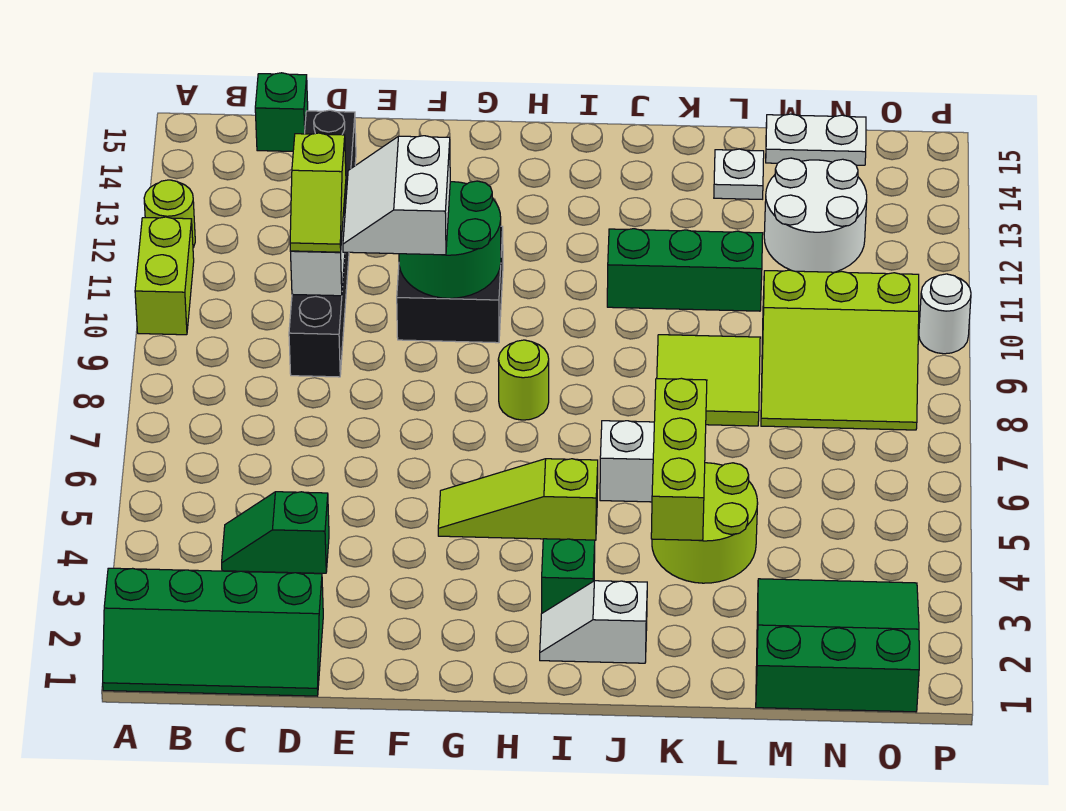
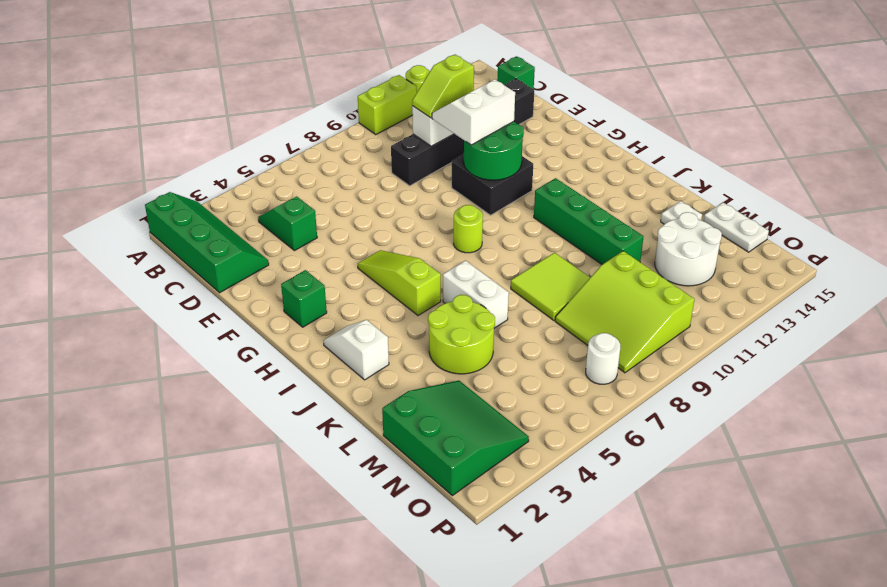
green 2x4 slope [103,568,323,696] -> green 2x4 slope turned to [145,192,269,293]
green 1x1 brick [542,539,595,613] -> green 1x1 brick moved to [281,270,327,327]
green 1x3 brick [607,229,763,311] -> green 1x4 brick [534,178,644,264]
lime 1x3 brick [651,378,707,540] -> none
white 1x1 round brick [919,274,971,354] -> white 1x1 round brick moved to [586,333,620,384]

